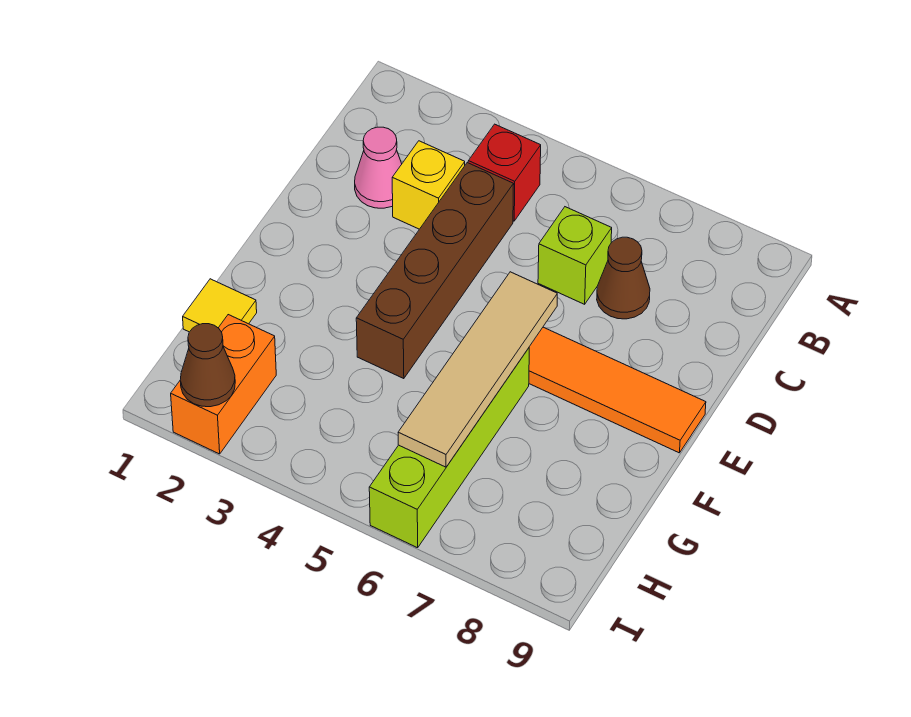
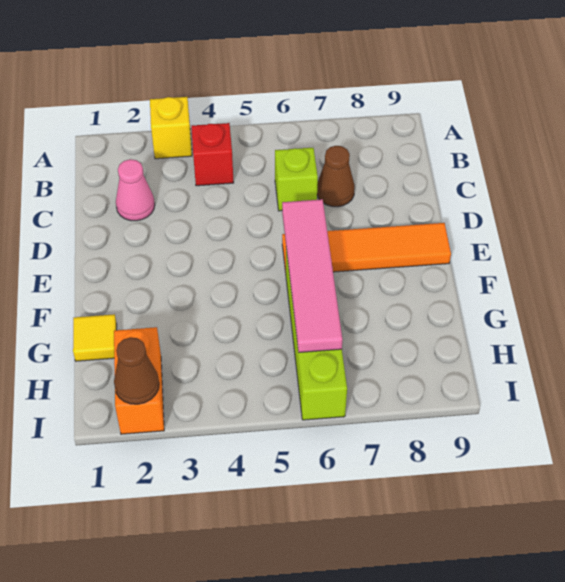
yellow 1x1 brick [392,141,465,229] -> yellow 1x1 brick moved to [150,97,192,159]
brown 1x4 brick [356,163,514,379] -> none
tan 1x4 tile [398,272,557,467] -> pink 1x4 tile [282,199,342,353]

